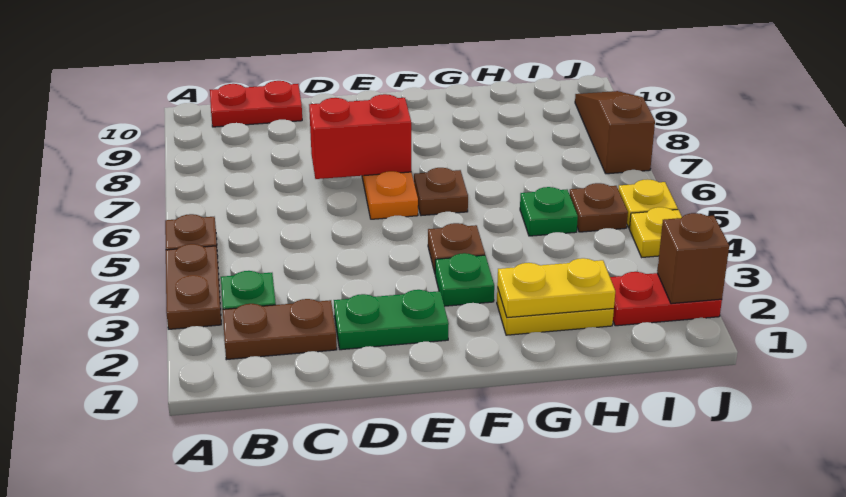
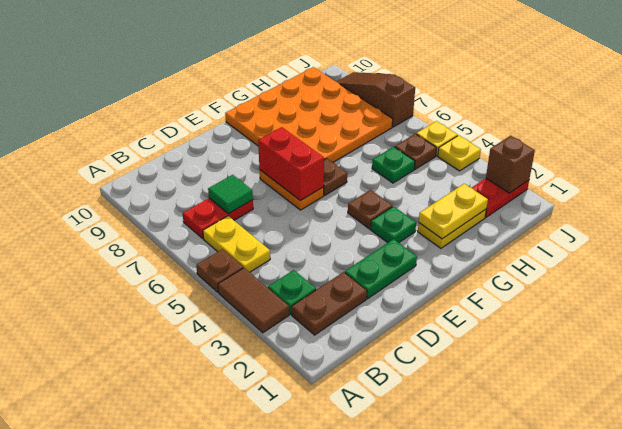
brown 1x2 plate [166,244,221,329] -> brown 1x2 tile [218,268,289,333]
none -> yellow 1x2 plate [203,216,270,272]
red 1x2 plate [210,81,302,127] -> red 1x2 plate moved to [183,198,253,238]
none -> green 1x1 tile [208,175,253,214]
red 1x2 brick [309,94,411,179] -> red 1x2 brick turned to [258,127,324,201]
none -> orange 4x4 plate [225,67,393,162]

